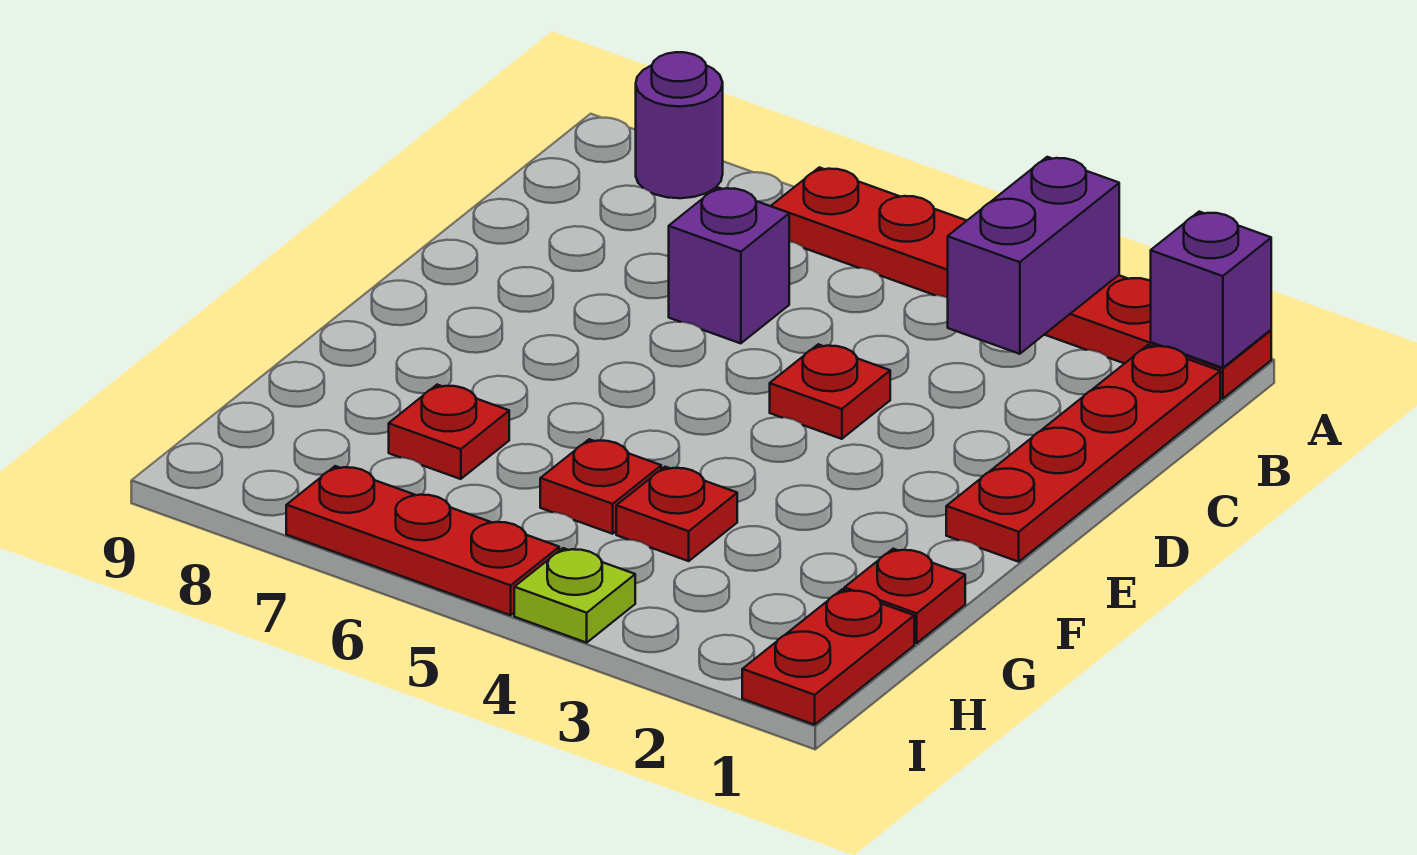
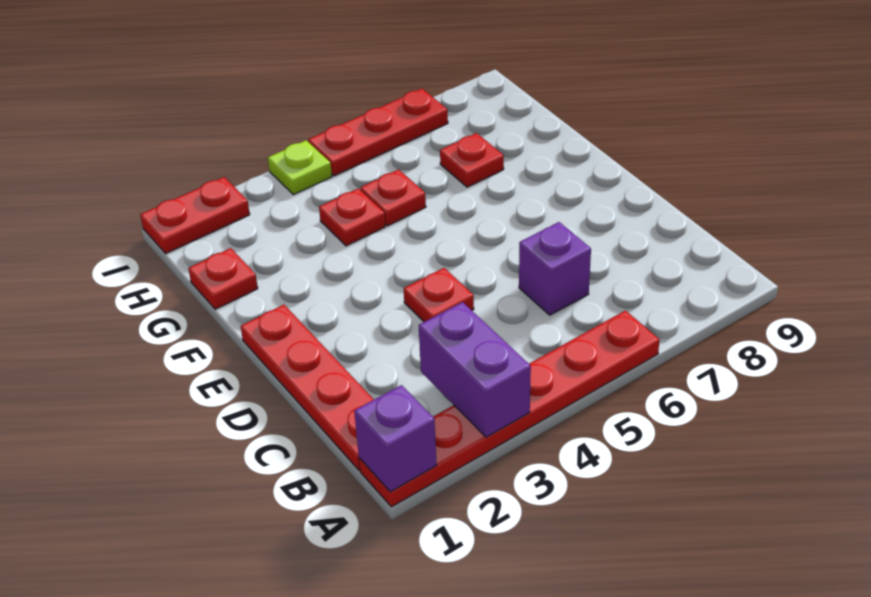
purple 1x1 round brick [636,52,723,198] -> none
red 1x2 plate [742,590,914,725] -> red 1x2 plate turned to [140,177,250,254]

